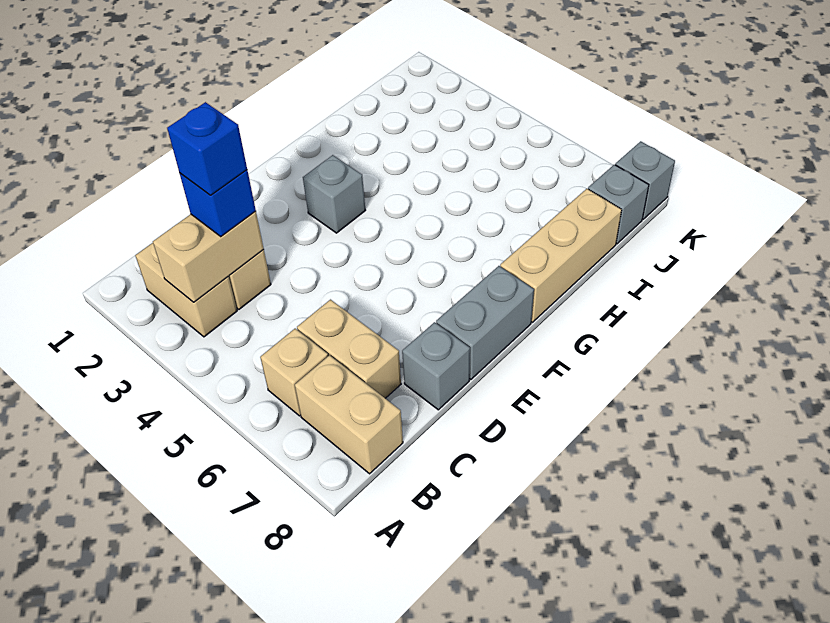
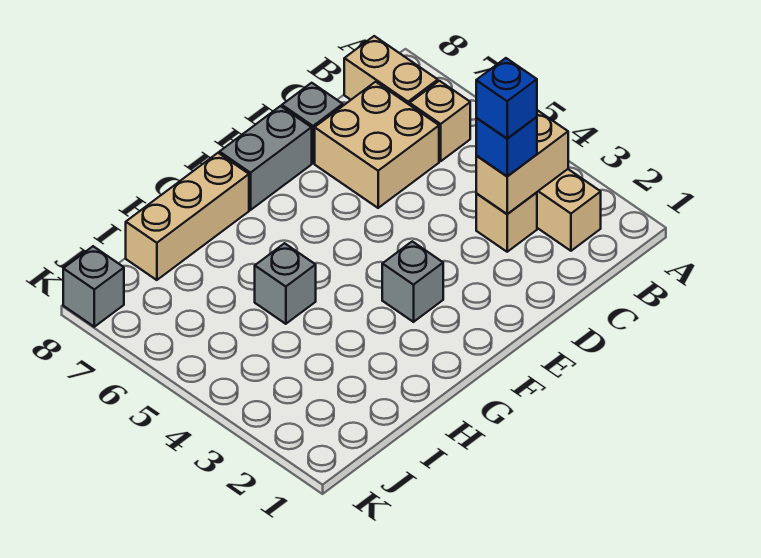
tan 1x2 brick [297,300,401,398] -> tan 2x2 brick [315,82,439,208]
grey 1x1 brick [588,165,649,244] -> grey 1x1 brick moved to [255,243,316,324]

